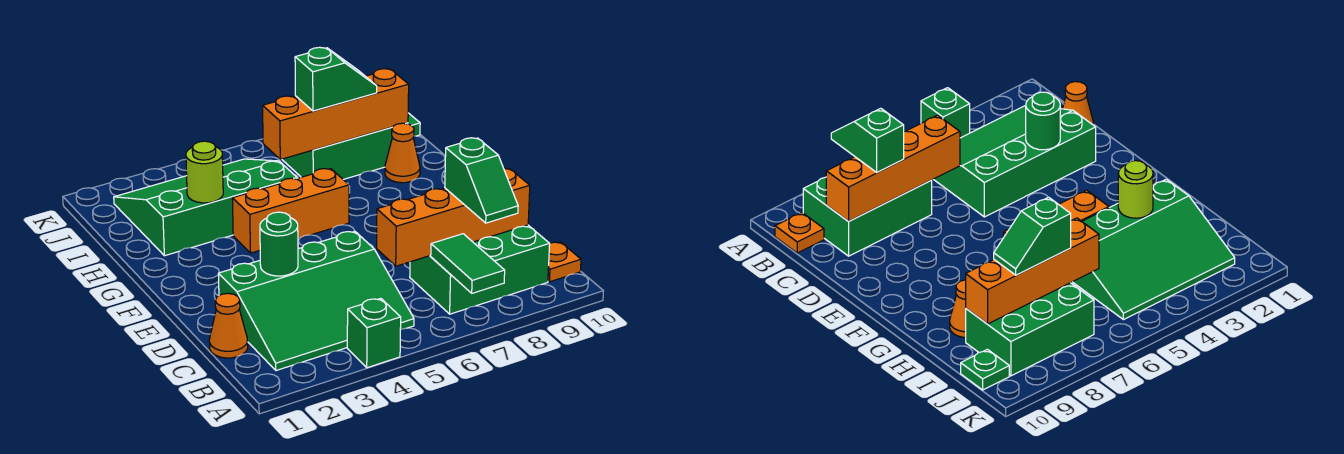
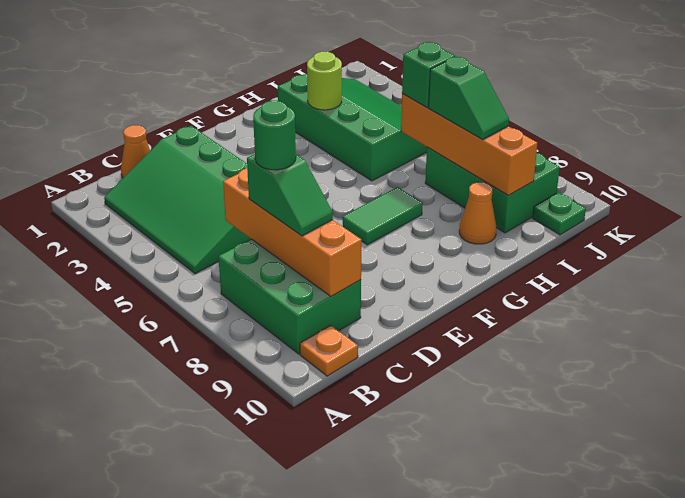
green 1x1 brick [347,298,401,368] -> green 1x1 brick moved to [402,42,455,108]
green 1x2 tile [431,234,505,293] -> green 1x2 tile moved to [343,187,423,245]
green 1x2 slope [445,138,518,223] -> green 1x2 slope turned to [247,154,333,236]
green 1x1 round brick [260,212,298,276] -> green 1x1 round brick moved to [253,101,296,170]
orange 1x3 brick [232,169,349,253] -> none

